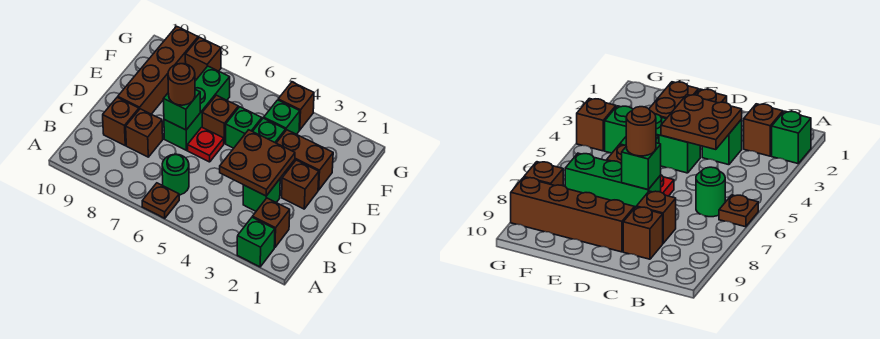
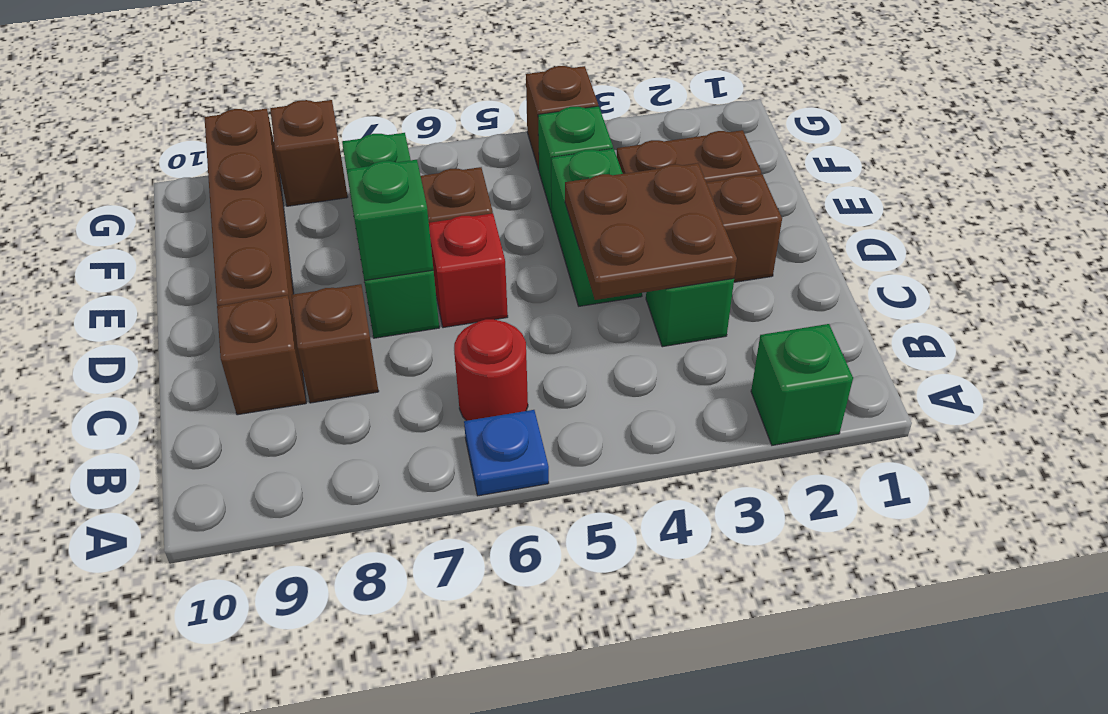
brown 1x1 plate [142,183,179,218] -> blue 1x1 plate [464,410,549,496]
brown 1x1 brick [253,198,290,247] -> none
green 1x1 round brick [162,154,189,195] -> red 1x1 round brick [454,319,528,421]
red 1x1 plate [188,127,224,162] -> red 1x1 brick [429,213,508,328]
brown 1x1 round brick [168,64,195,105] -> none
green 1x1 brick [226,107,262,148] -> none

